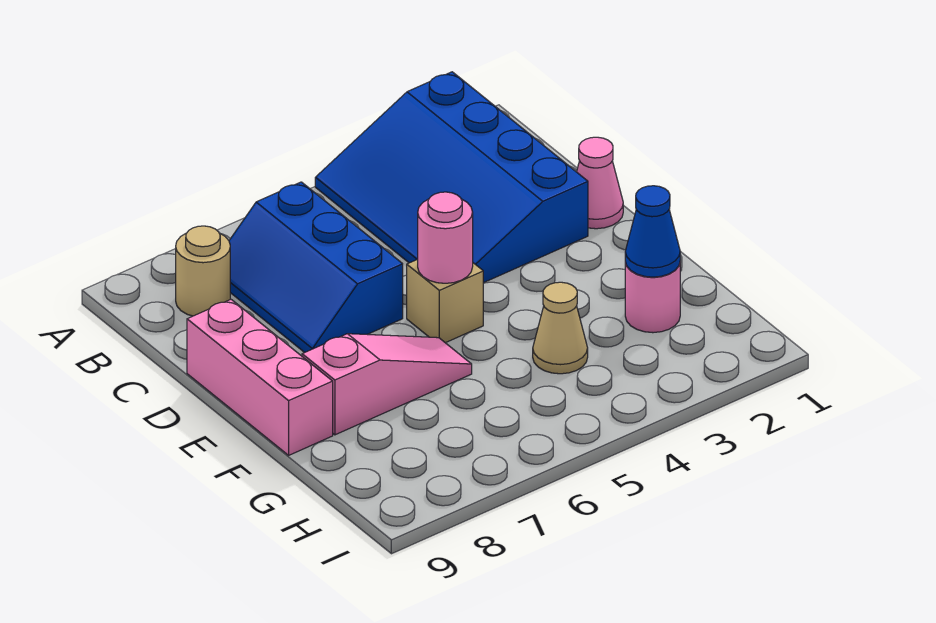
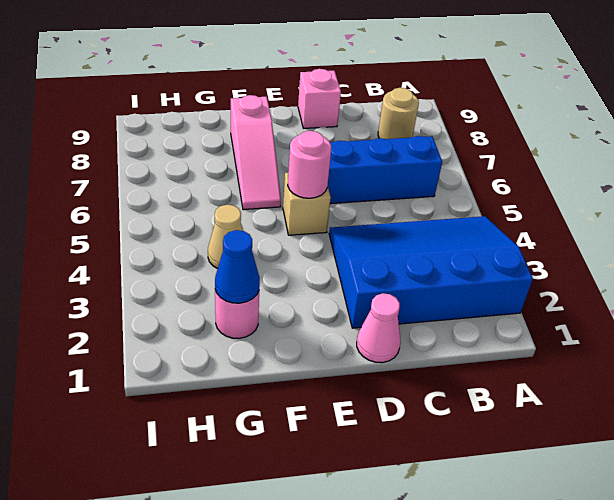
pink 1x3 brick [187,299,333,455] -> pink 1x1 brick [298,69,341,128]

